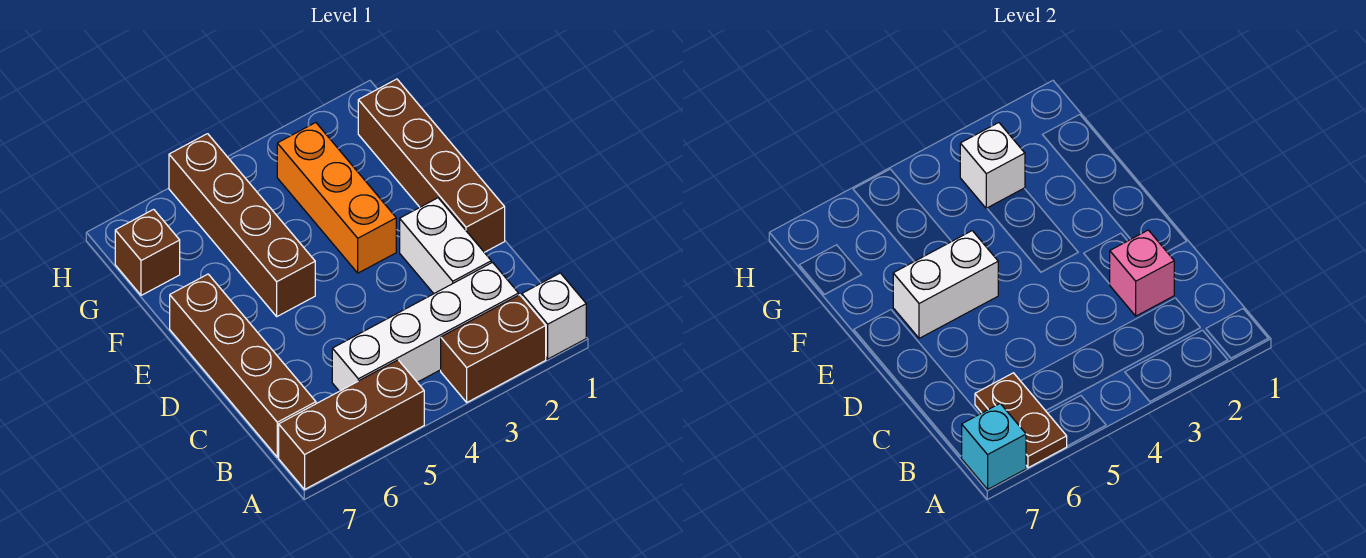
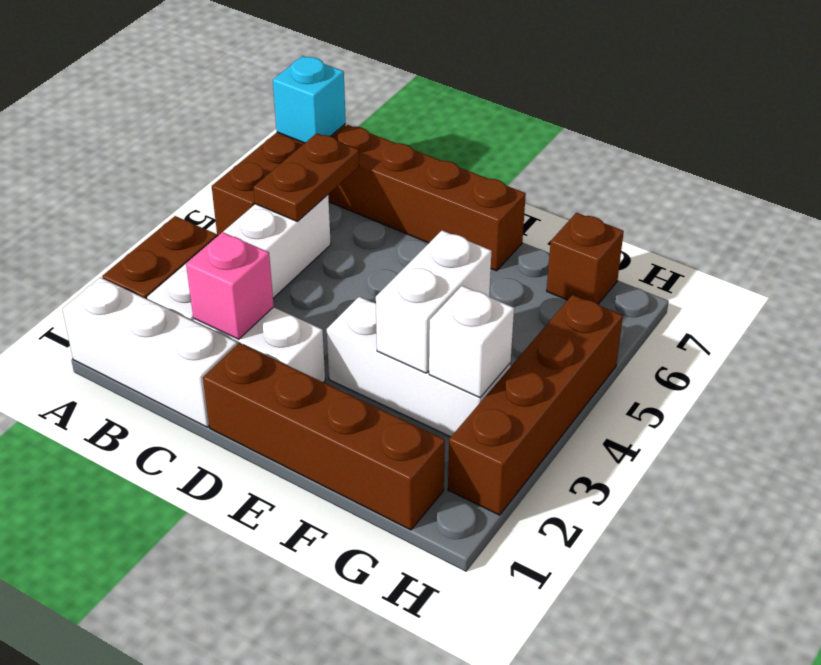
white 1x1 brick [522,273,586,359] -> white 1x3 brick [62,277,237,427]
brown 1x2 plate [975,373,1067,468] -> brown 1x2 plate turned to [253,133,359,221]
orange 1x3 brick [277,123,396,273] -> white 1x3 brick [327,297,511,437]
brown 1x4 brick [169,134,315,316] -> brown 1x4 brick turned to [448,295,623,515]
white 1x2 brick [893,231,998,338] -> white 1x2 brick moved to [376,231,491,373]

